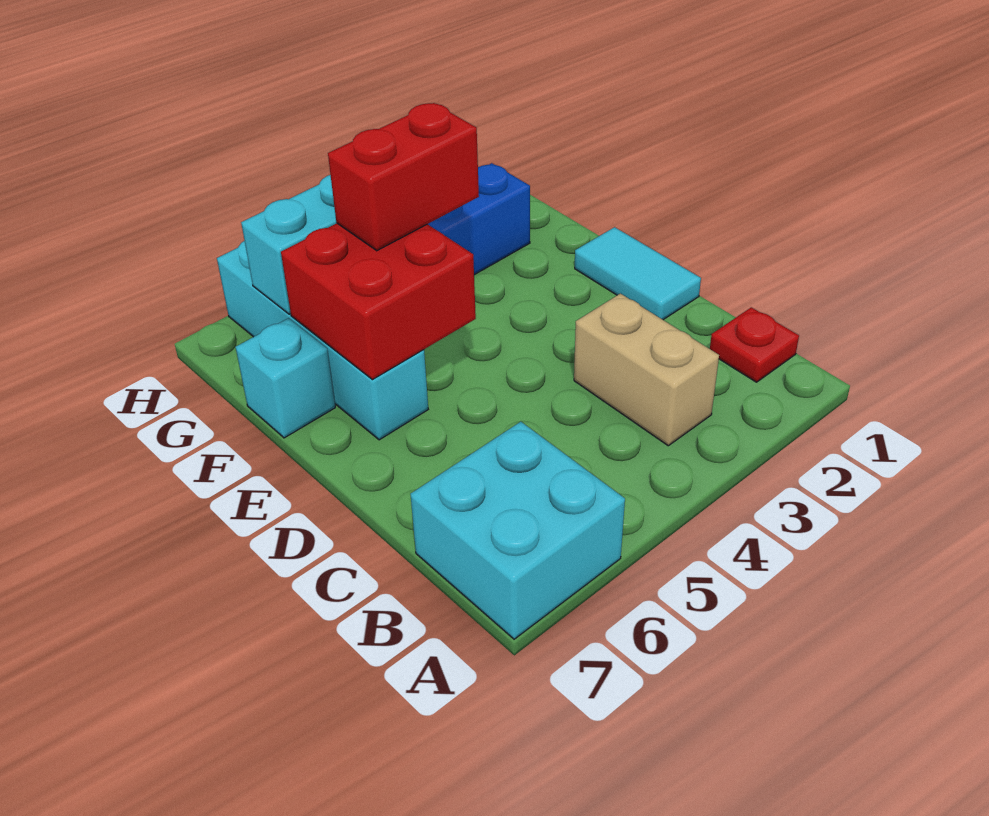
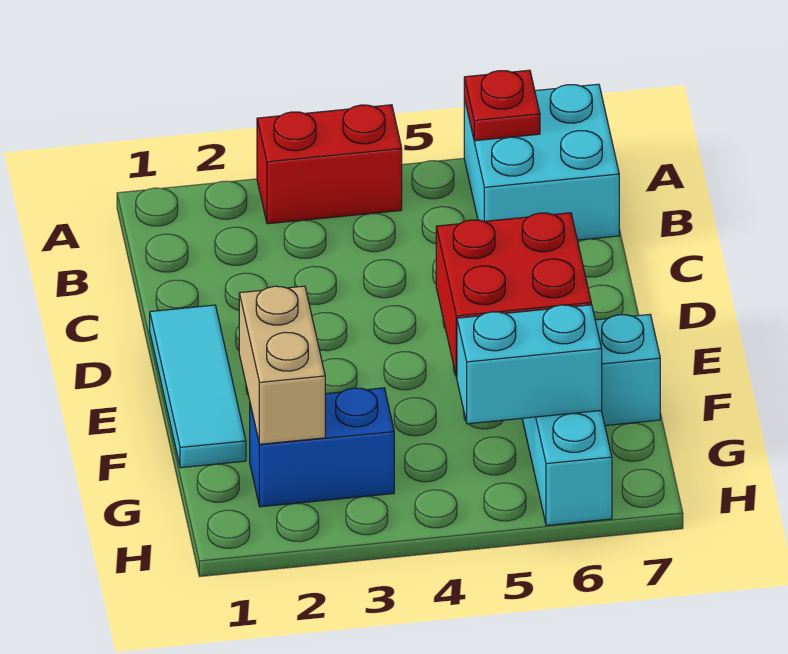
red 1x1 plate [710,307,799,382] -> red 1x1 plate moved to [464,70,540,141]
tan 1x2 brick [574,294,719,446] -> tan 1x2 brick moved to [239,286,325,444]
cyan 1x2 tile [575,227,701,320] -> cyan 1x3 tile [150,305,246,468]
red 1x2 brick [328,103,479,251] -> red 1x2 brick moved to [257,105,402,224]

